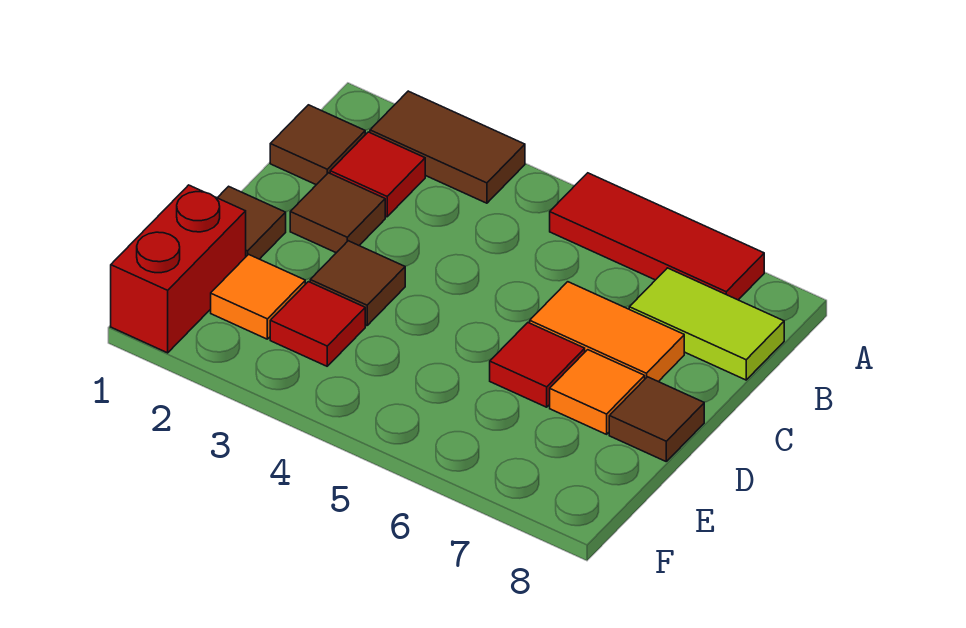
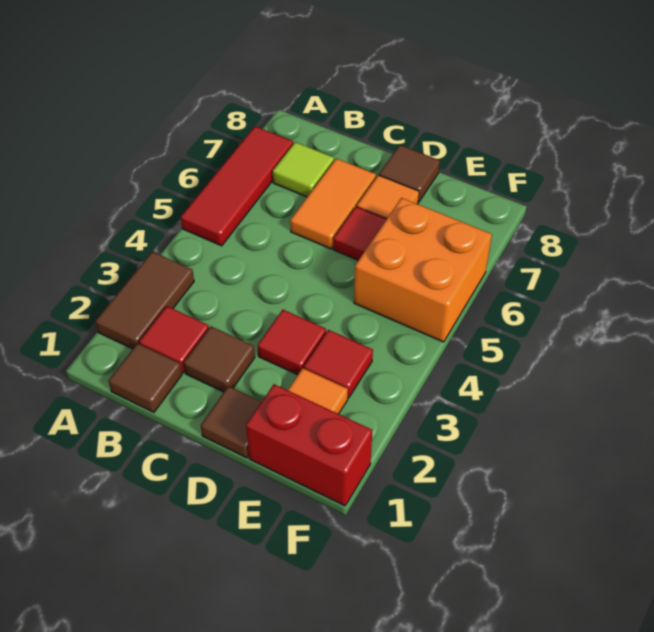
lime 1x2 tile [629,268,784,380] -> lime 1x1 tile [273,142,334,197]
brown 1x1 tile [310,241,405,326] -> red 1x1 tile [257,310,326,375]
none -> orange 2x2 brick [354,198,492,342]

